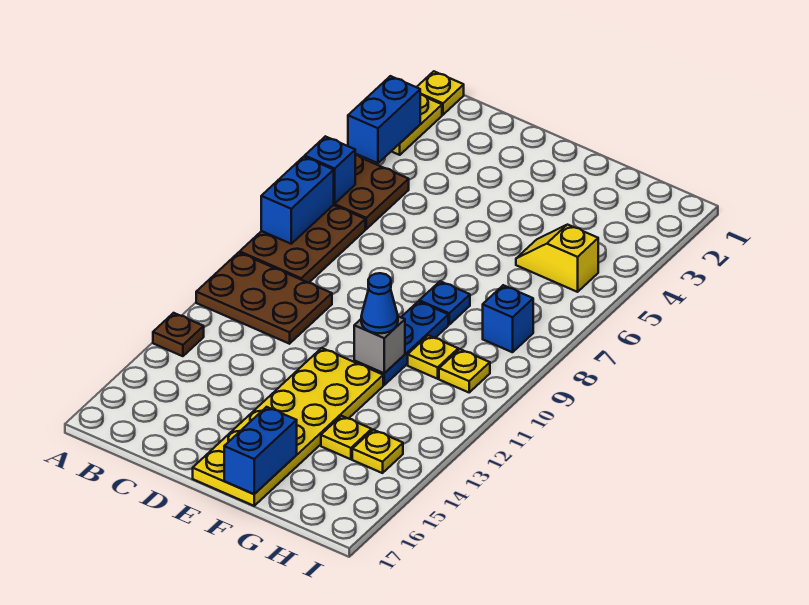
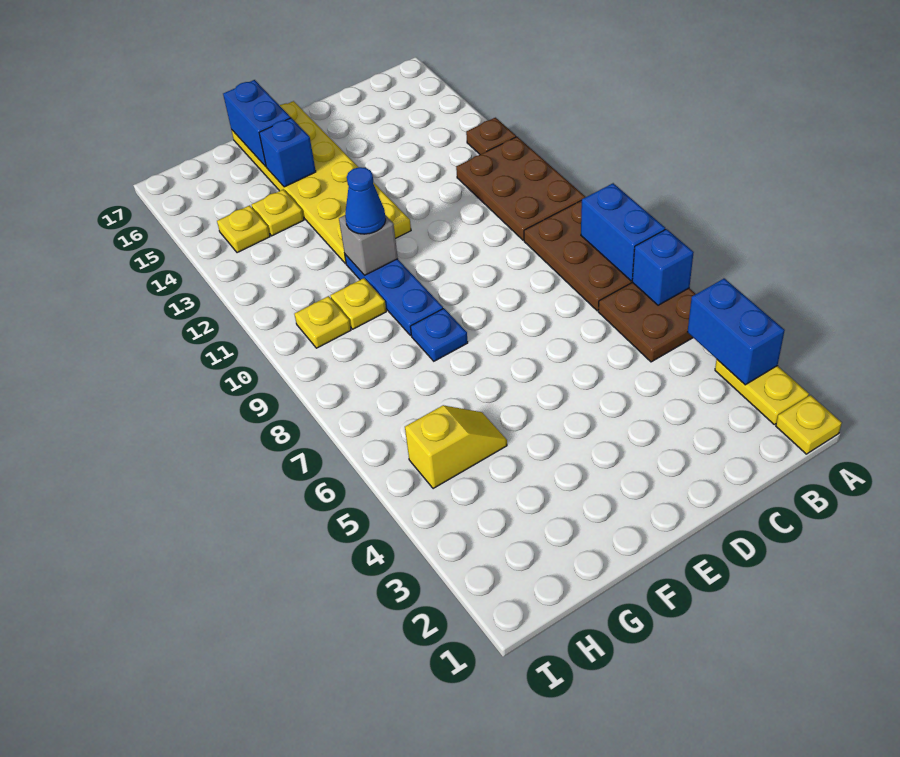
brown 2x3 plate [196,252,332,344] -> brown 2x3 plate turned to [456,137,585,240]
blue 1x1 brick [483,285,533,352] -> blue 1x1 brick moved to [259,118,316,187]

